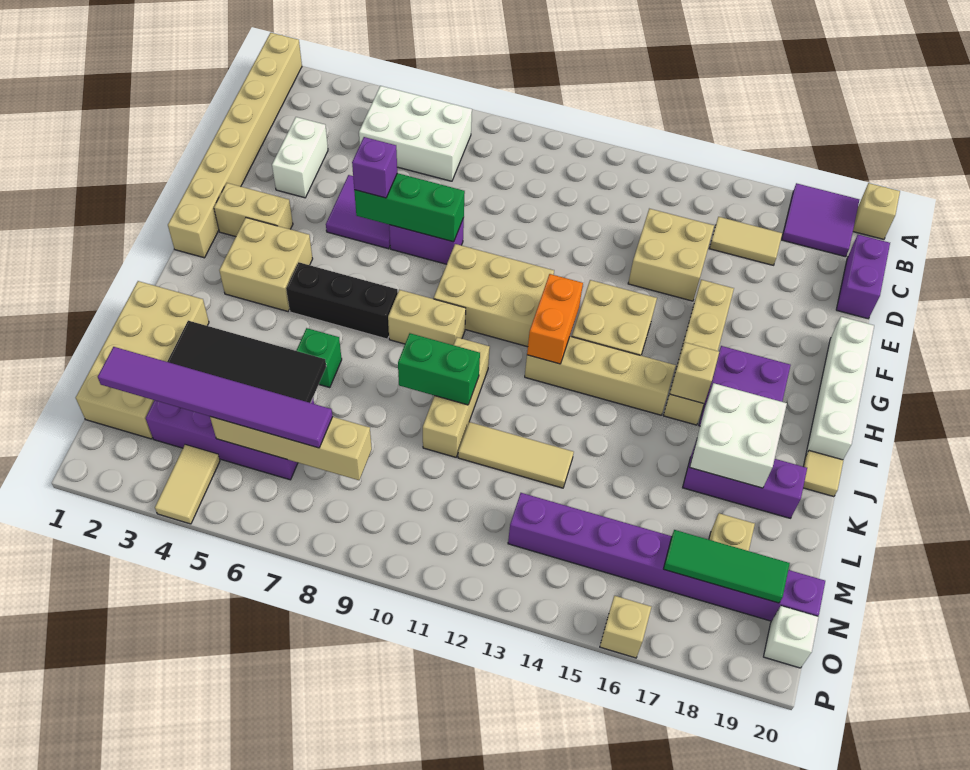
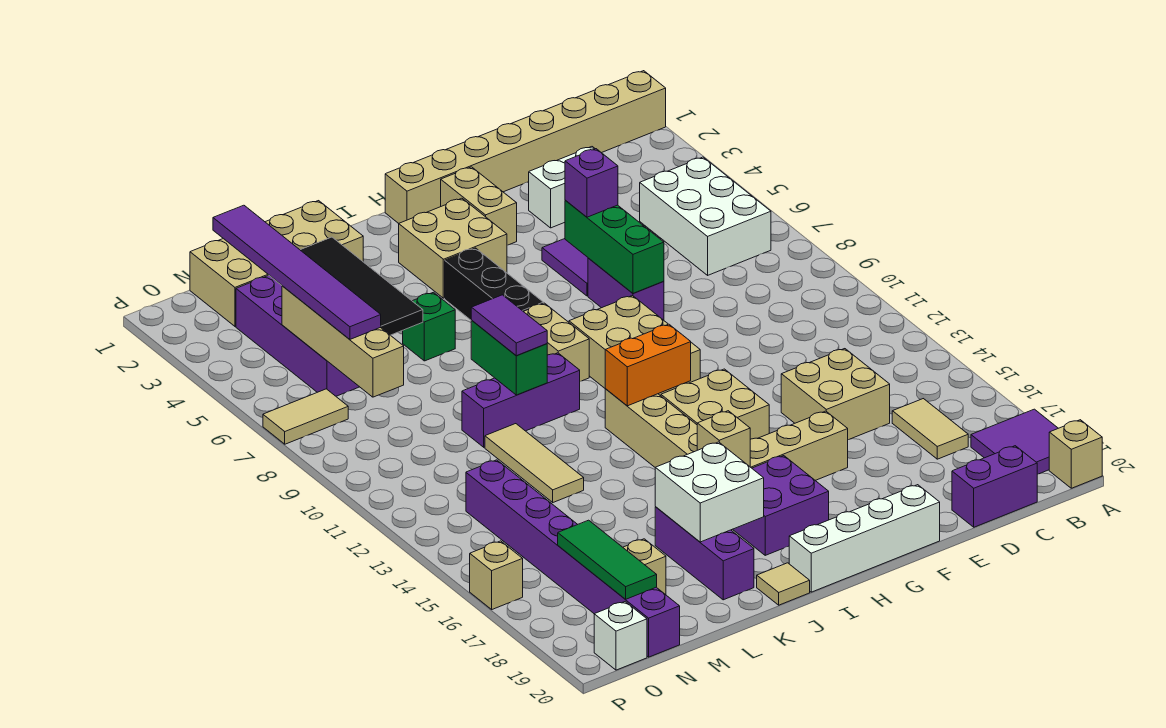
tan 1x3 brick [423,337,490,457] -> purple 1x3 brick [462,353,580,447]
none -> purple 1x2 tile [471,295,547,356]
tan 1x2 tile [155,445,220,524] -> tan 1x2 tile moved to [263,389,348,444]

